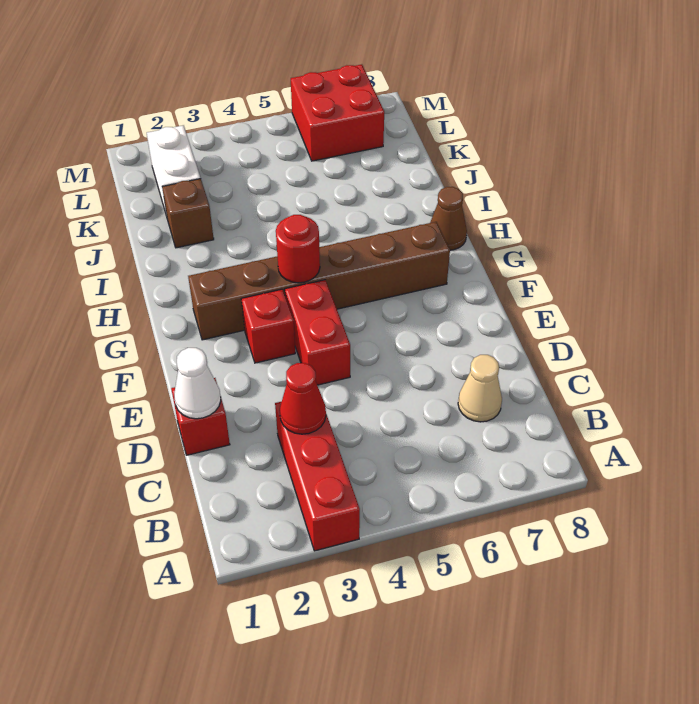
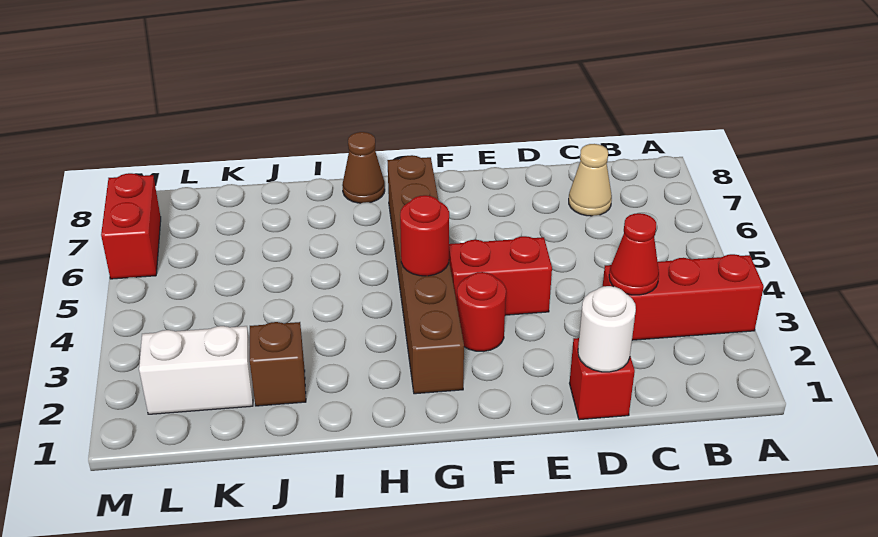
white 1x1 cone [174,348,221,419] -> white 1x1 round brick [578,286,636,372]
red 1x1 brick [242,289,295,363] -> red 1x1 round brick [457,272,506,351]
red 2x2 brick [291,64,384,161] -> red 1x2 brick [101,173,161,279]

